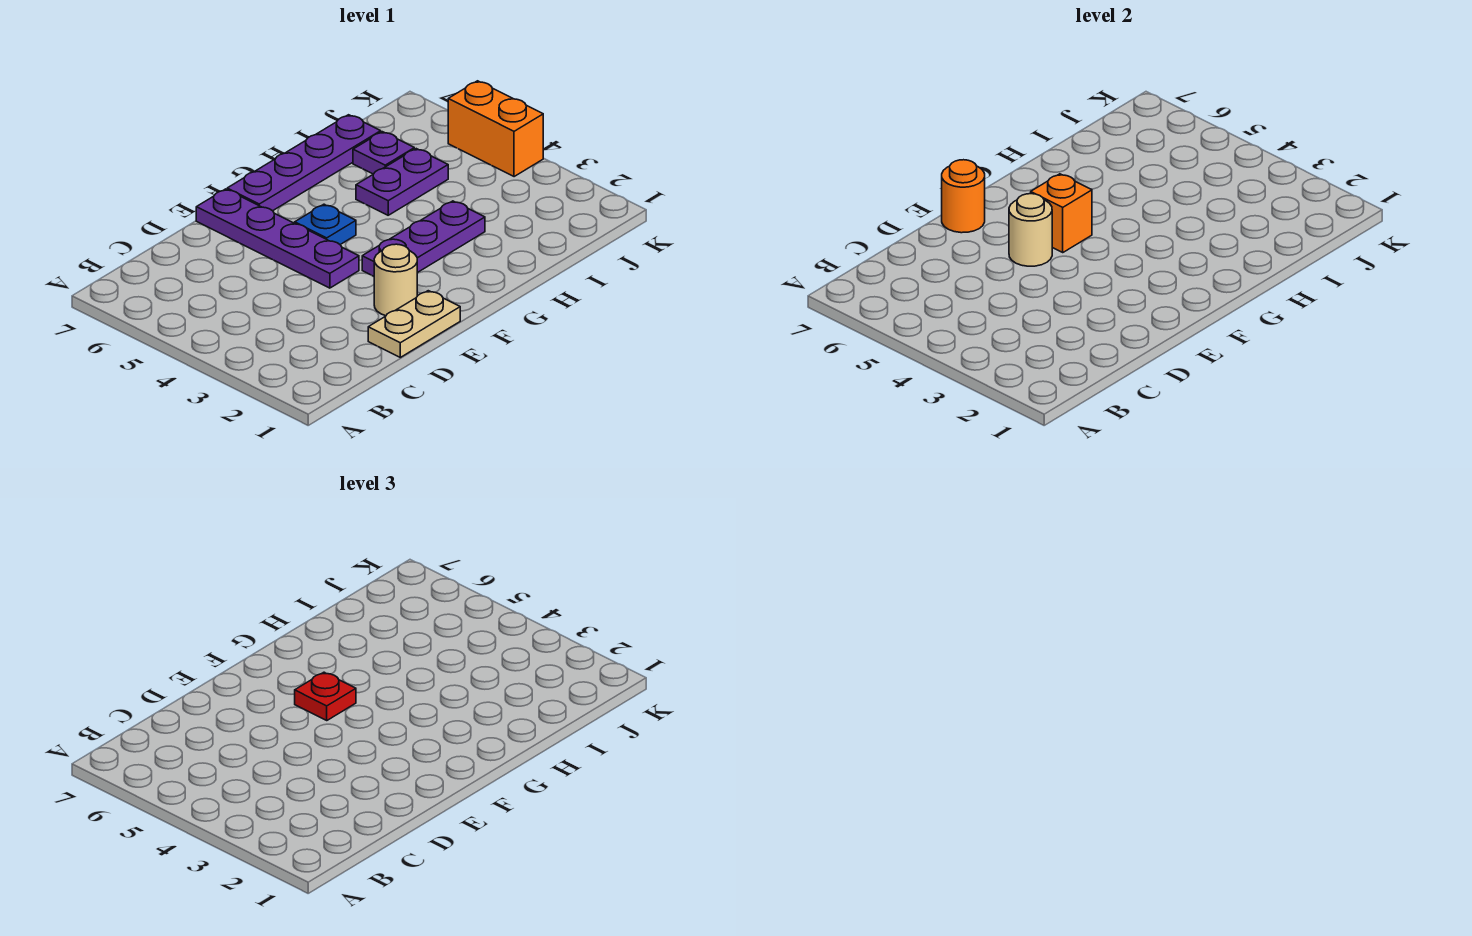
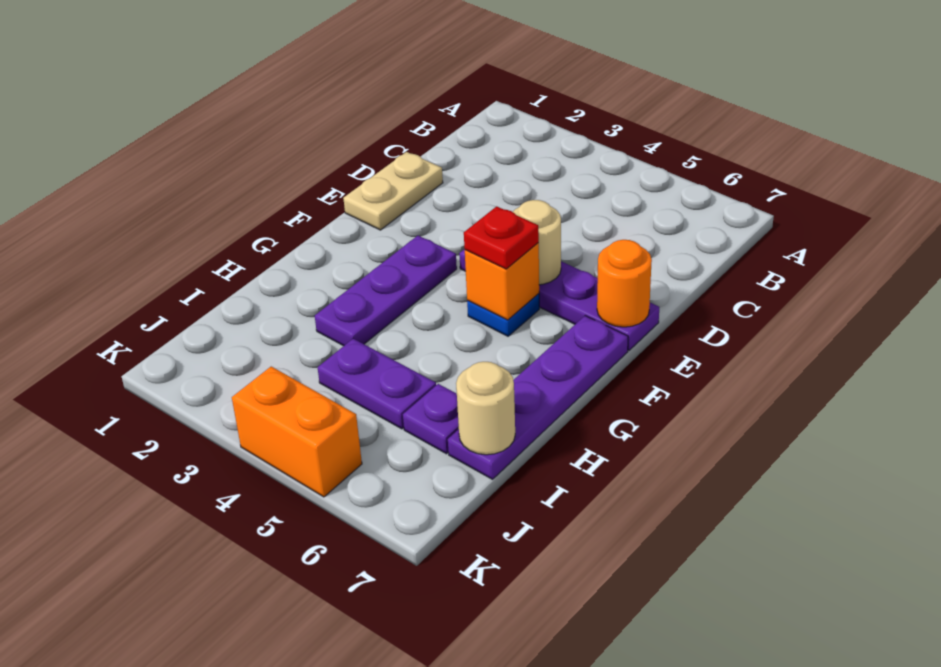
tan 1x1 round brick [374,244,417,316] -> tan 1x1 round brick moved to [456,362,515,455]
purple 1x2 plate [356,149,448,215] -> purple 1x2 plate turned to [317,339,436,429]

